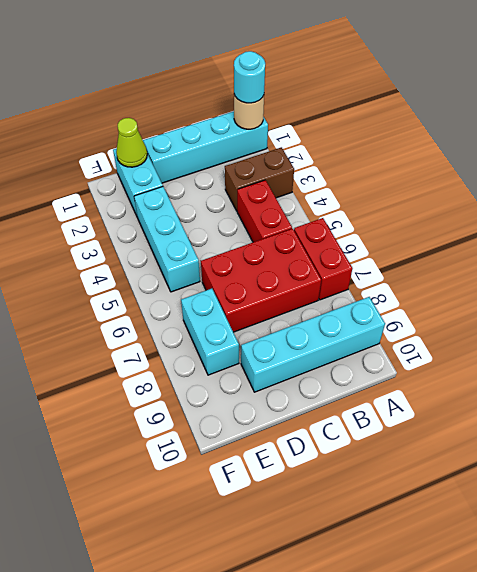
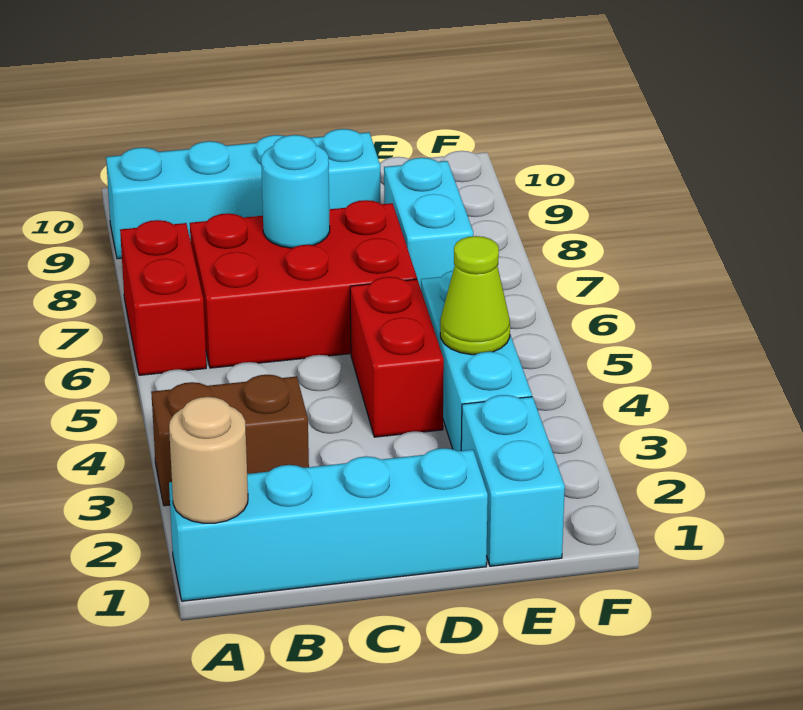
cyan 1x1 round brick [234,51,265,103] -> cyan 1x1 round brick moved to [261,135,330,248]
red 1x2 brick [237,180,292,242] -> red 1x2 brick moved to [350,277,444,437]
lime 1x1 cone [116,118,147,167] -> lime 1x1 cone moved to [440,236,510,355]

